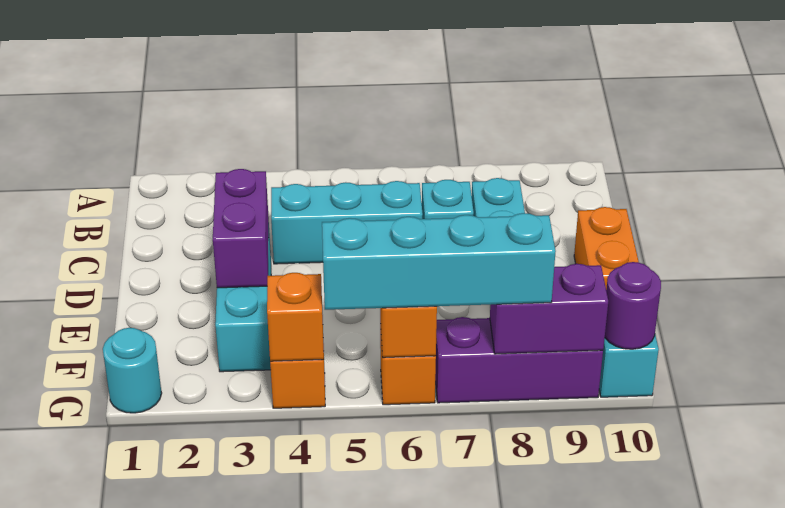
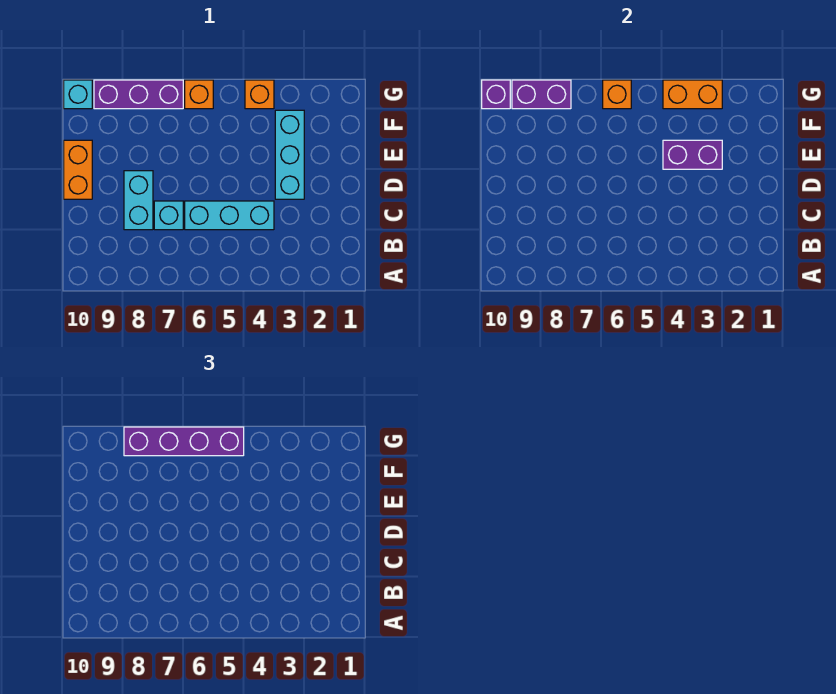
purple 1x2 brick [213,169,269,288] -> purple 1x2 brick turned to [663,140,722,169]
cyan 1x1 round brick [103,328,162,413] -> none
orange 1x1 brick [267,273,324,362] -> orange 1x2 brick [663,80,722,109]
cyan 1x4 brick [322,213,556,310] -> purple 1x4 brick [124,427,244,456]
purple 1x1 round brick [605,262,661,349] -> purple 1x1 brick [482,80,510,109]

